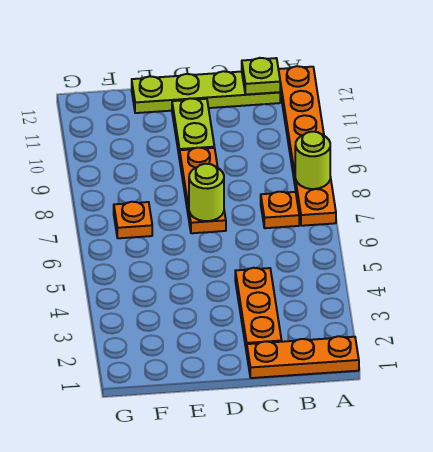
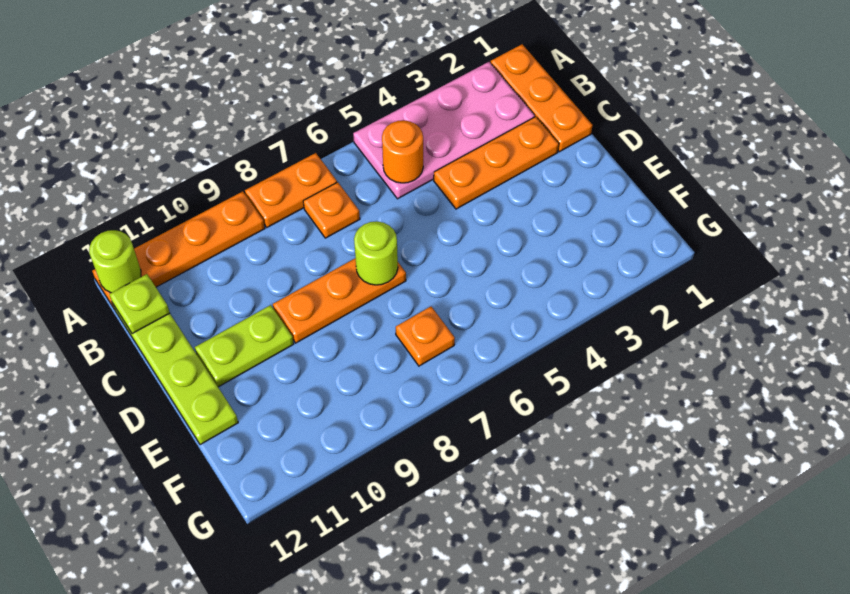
none -> pink 2x4 plate [353,62,535,199]
lime 1x1 round brick [295,132,330,189] -> lime 1x1 round brick moved to [89,230,141,293]
none -> orange 1x1 round brick [382,120,423,183]

